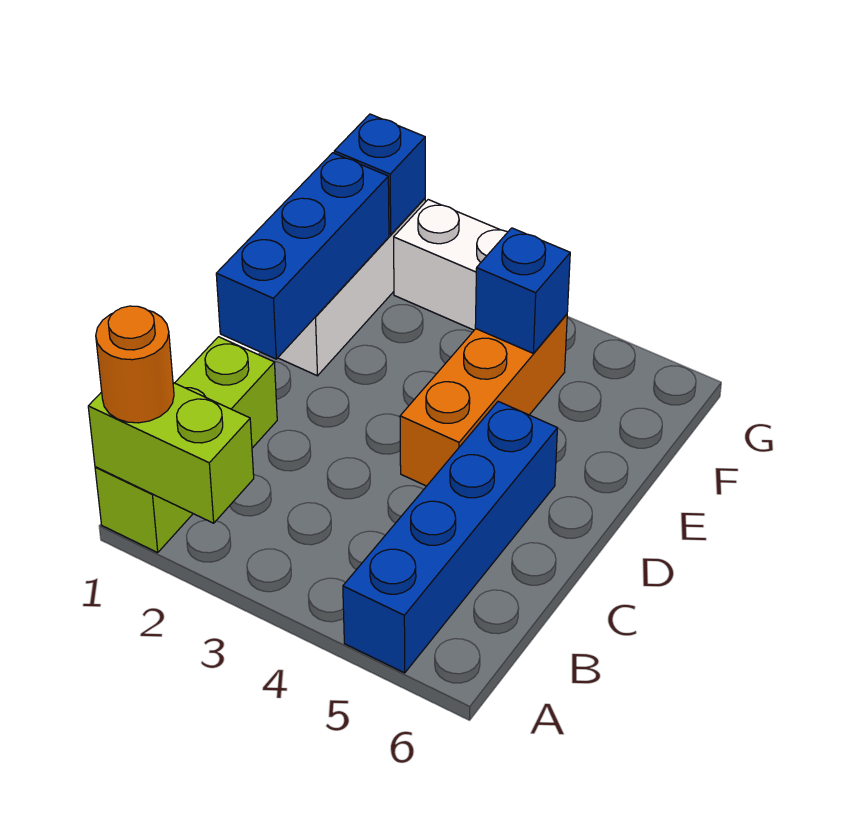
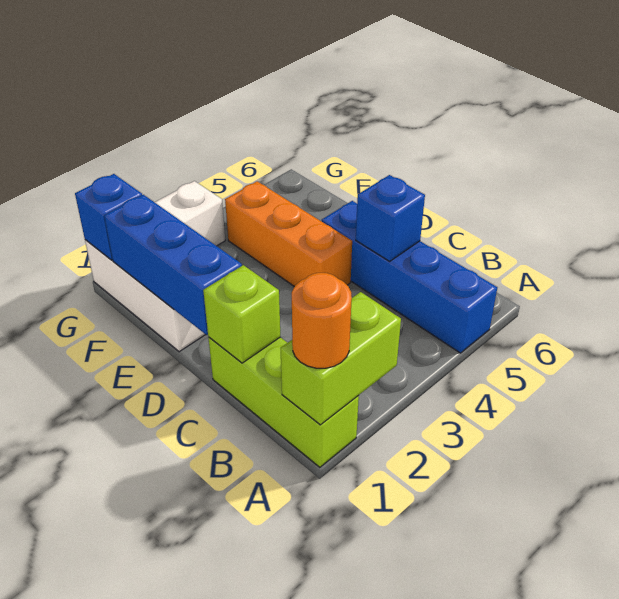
none -> lime 1x1 brick [203,265,280,363]
blue 1x1 brick [475,228,570,354] -> blue 1x1 brick moved to [356,175,425,262]

